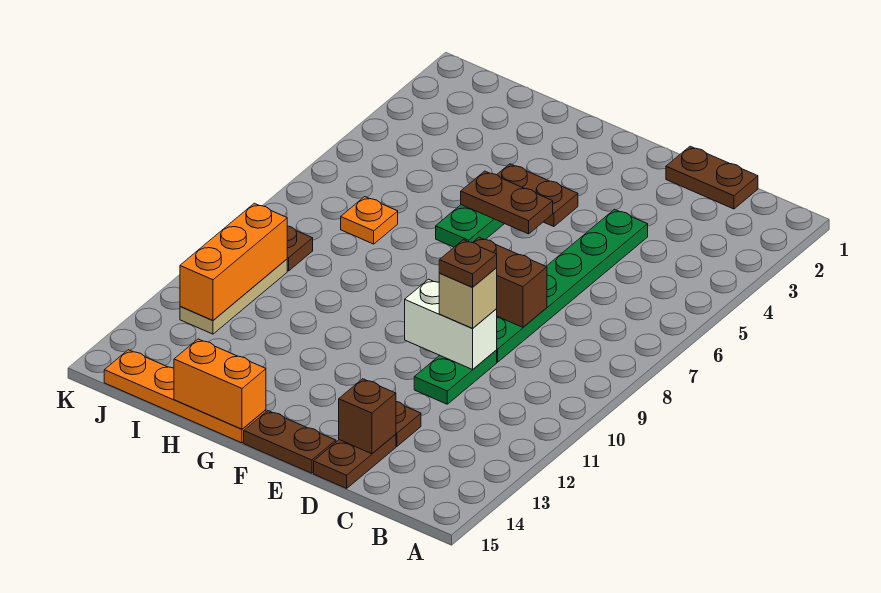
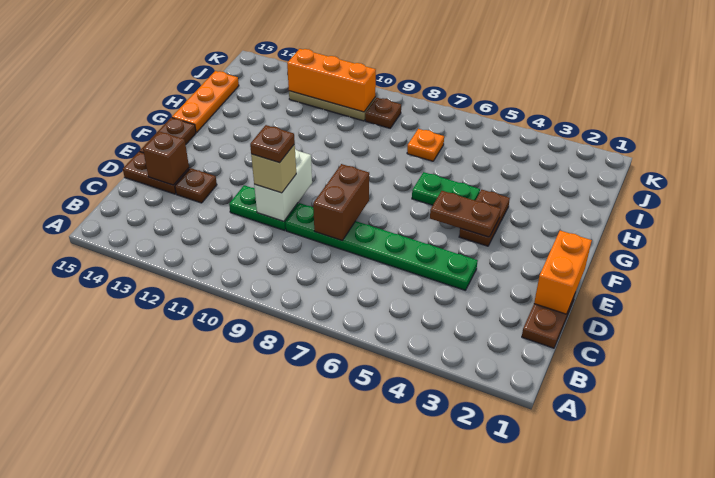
brown 1x2 plate [461,171,553,234] -> brown 1x2 plate turned to [430,191,501,237]
orange 1x4 plate [104,350,266,443] -> orange 1x3 plate [172,71,239,132]
orange 1x2 brick [174,339,266,429] -> orange 1x2 brick moved to [534,231,592,314]

